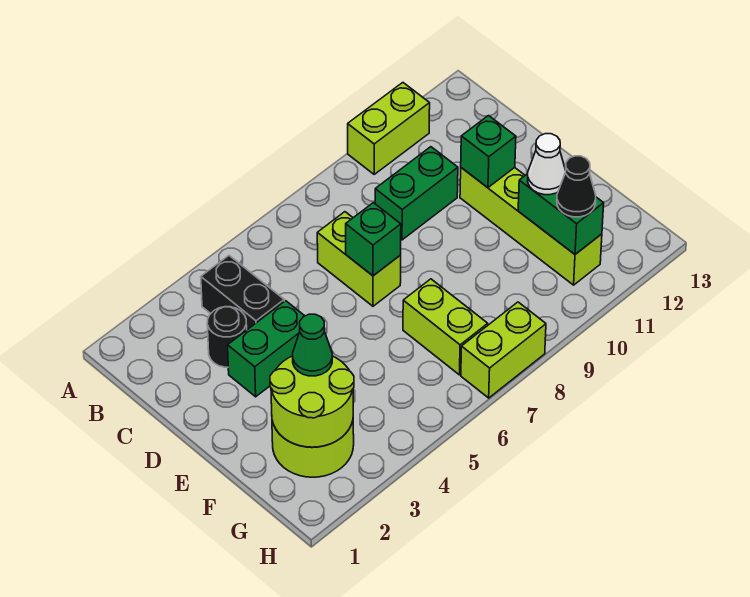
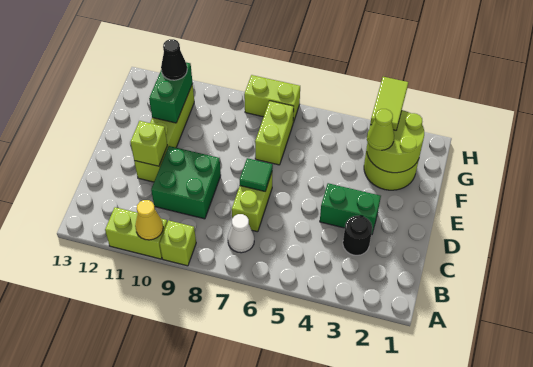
none -> lime 1x1 brick [160,220,196,266]
none -> yellow 1x1 cone [135,200,163,240]
black 1x2 brick [201,256,284,330] -> none
green 1x2 brick [375,147,458,240] -> green 2x2 brick [151,146,221,219]
green 1x1 brick [346,203,401,276] -> green 1x1 tile [240,158,273,191]
green 1x1 brick [461,116,516,188] -> lime 1x1 brick [130,121,167,166]
green 1x1 cone [293,314,332,376] -> lime 1x1 cone [367,109,394,150]
white 1x1 cone [528,134,566,195] -> white 1x1 cone moved to [228,214,254,253]
none -> lime 1x2 tile [370,77,408,130]

